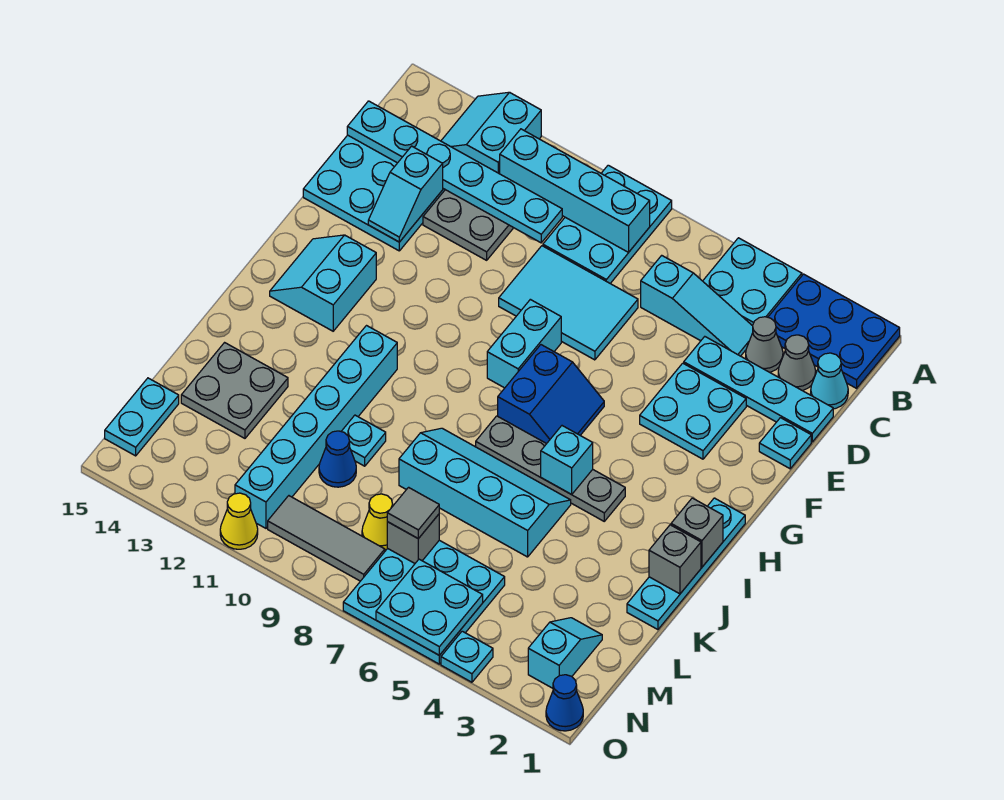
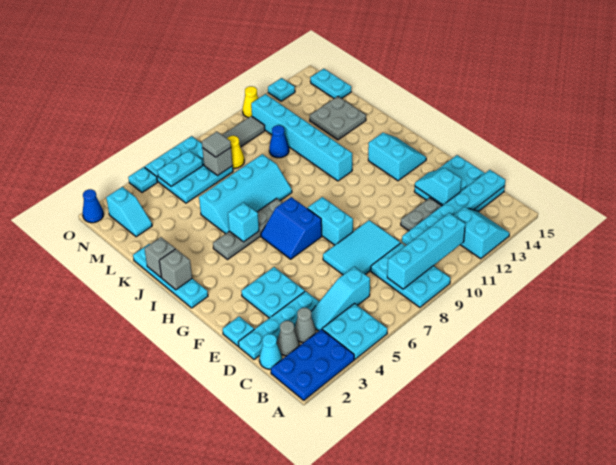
cyan 1x1 plate [341,415,386,466] -> cyan 1x1 plate moved to [268,78,295,101]
cyan 2x2 plate [376,559,483,655] -> cyan 1x2 plate [158,150,203,186]

